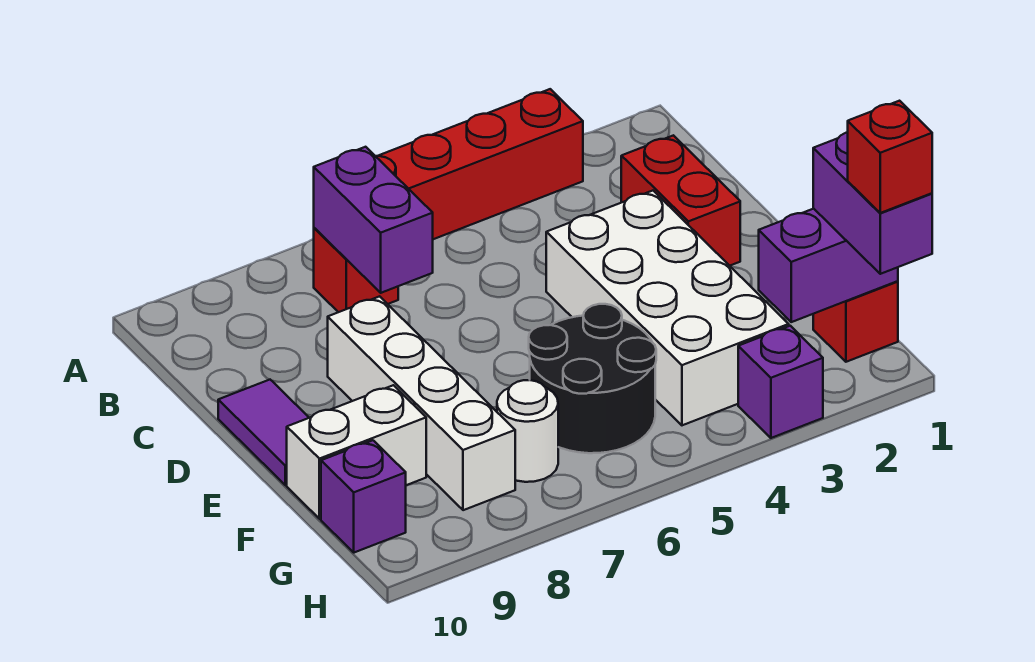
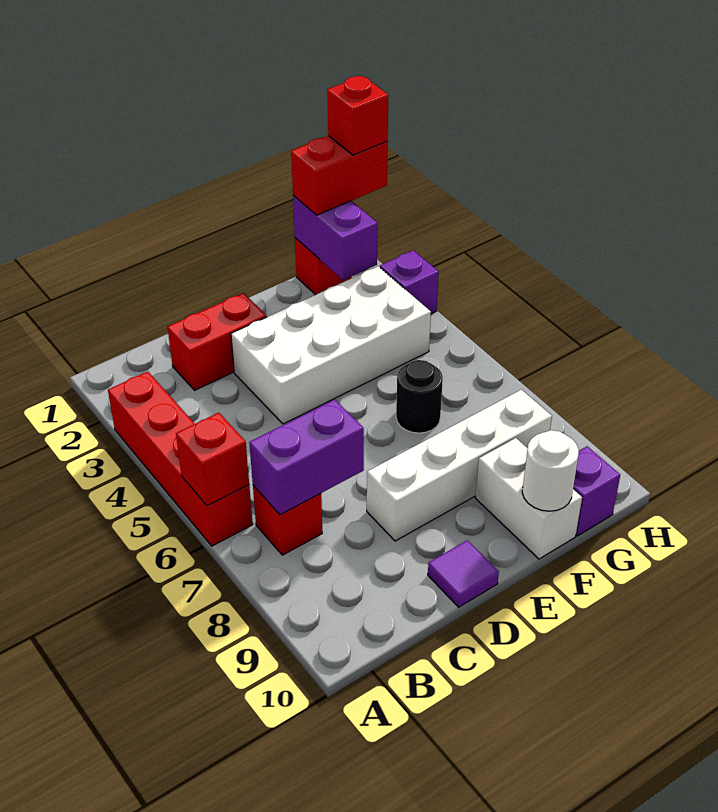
none -> red 1x1 brick [176,413,249,506]
purple 1x2 tile [218,380,309,485] -> purple 1x1 tile [428,540,499,607]
black 2x2 round brick [529,304,656,453] -> black 1x1 round brick [396,360,443,433]
purple 1x2 brick [813,132,932,274] -> red 1x2 brick [291,136,388,215]
white 1x1 round brick [497,380,558,482] -> white 1x1 round brick moved to [522,430,579,511]

